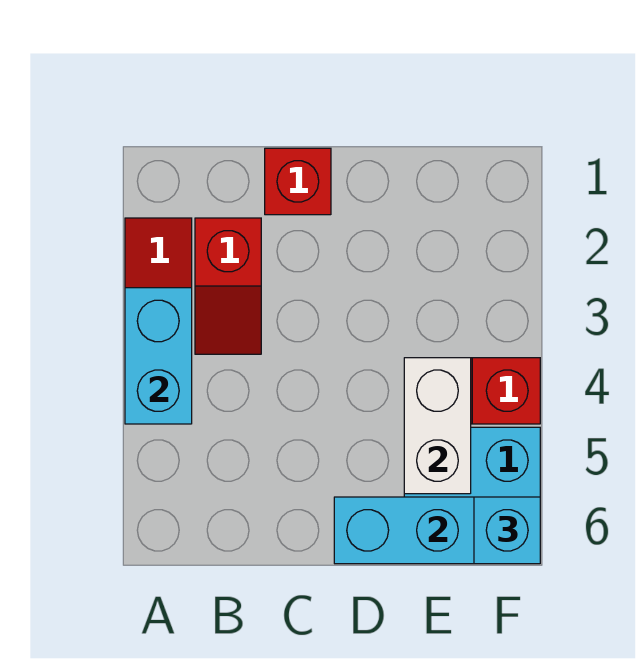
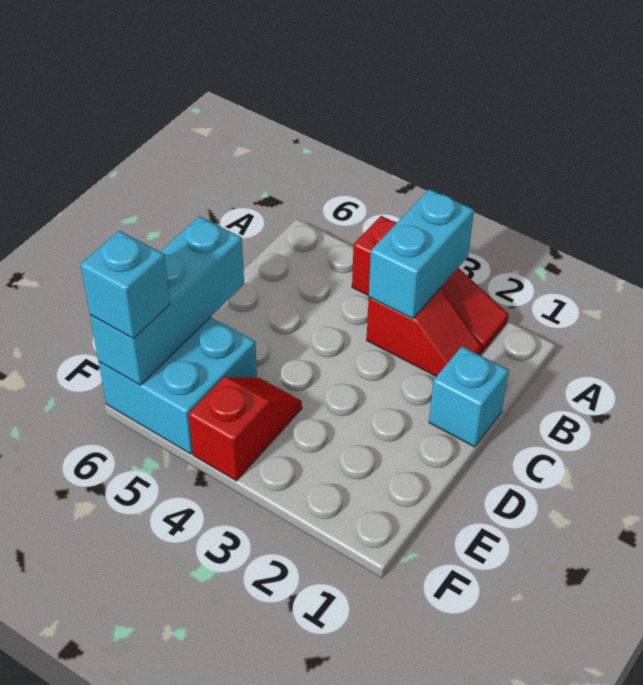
cyan 1x2 brick [125,288,192,424] -> cyan 1x2 brick turned to [369,189,474,319]
red 1x2 slope [195,218,261,354] -> red 1x2 slope turned to [367,288,482,377]
red 1x1 brick [265,148,331,215] -> cyan 1x1 brick [429,347,509,447]
white 1x2 brick [404,358,471,494] -> none

